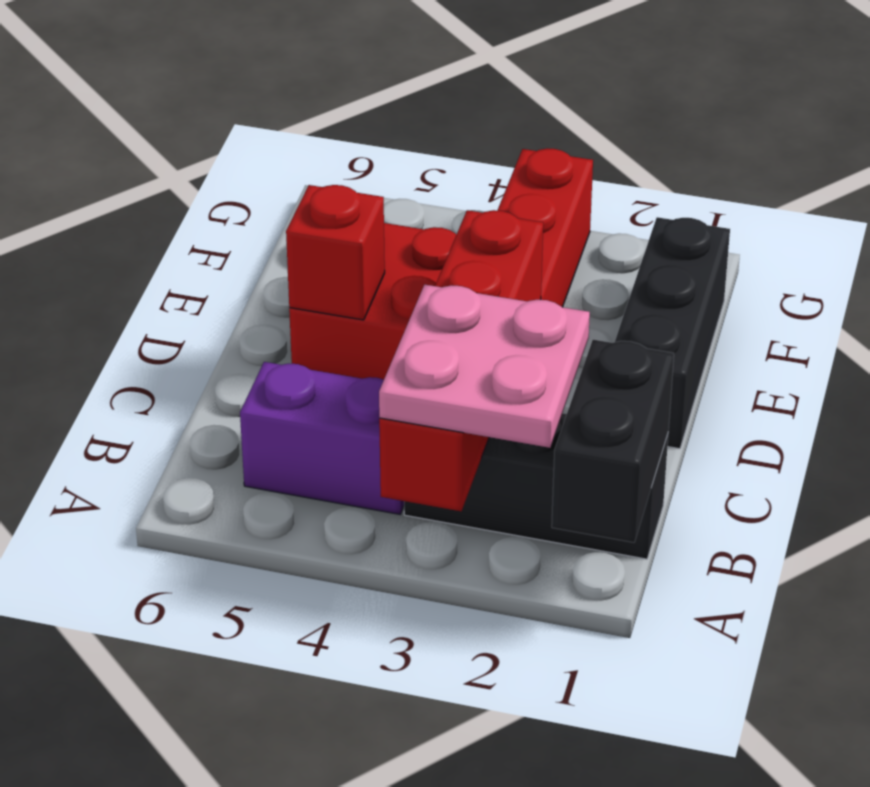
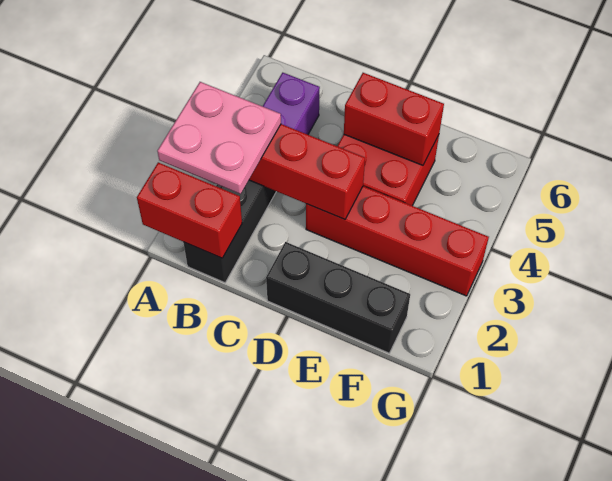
black 1x2 brick [552,340,674,542] -> red 1x2 brick [137,162,242,258]
red 1x1 brick [286,185,385,320] -> red 1x2 brick [344,73,444,165]

